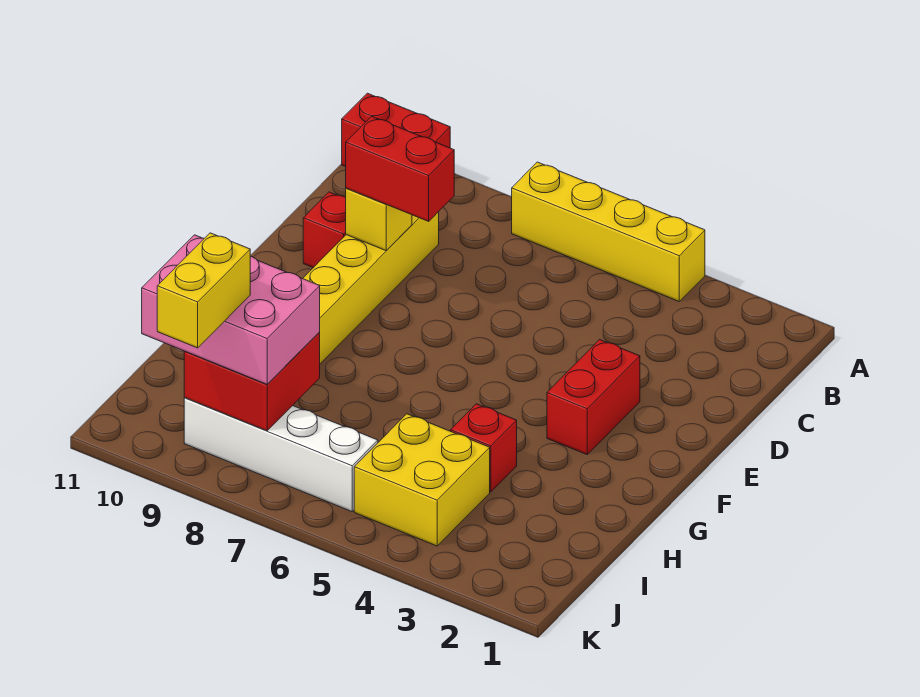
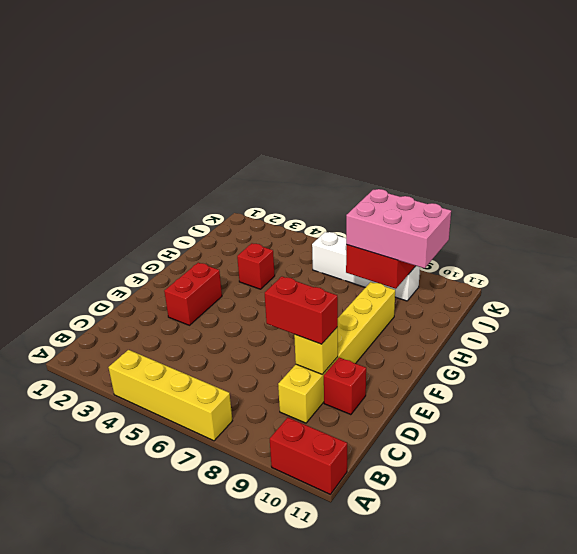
yellow 2x2 brick [354,414,490,546] -> none
yellow 1x2 brick [157,233,250,348] -> none

